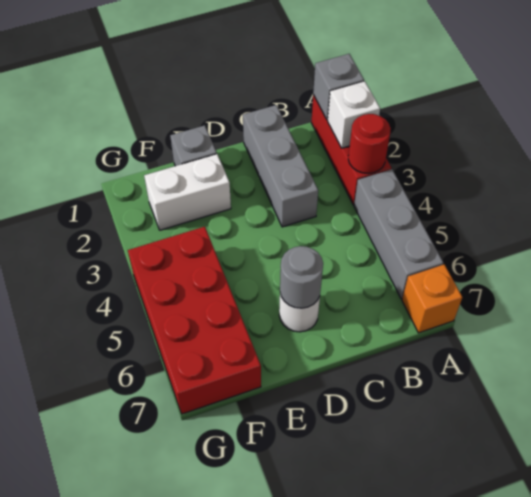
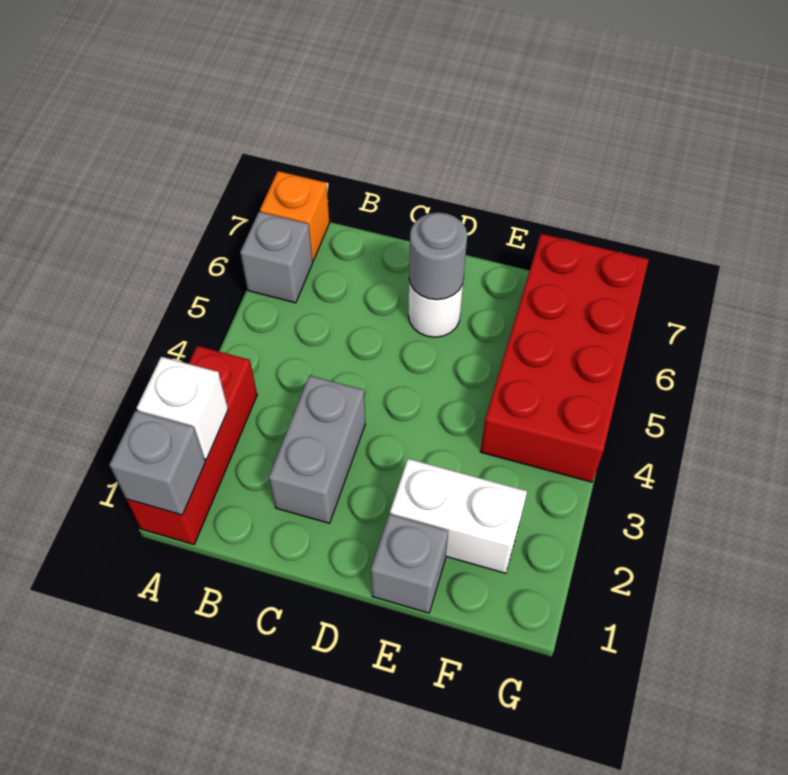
red 1x1 round brick [348,114,391,174] -> none
grey 1x3 brick [354,169,443,299] -> grey 1x1 brick [240,212,313,303]
grey 1x3 brick [243,105,318,227] -> grey 1x2 brick [269,375,365,523]

